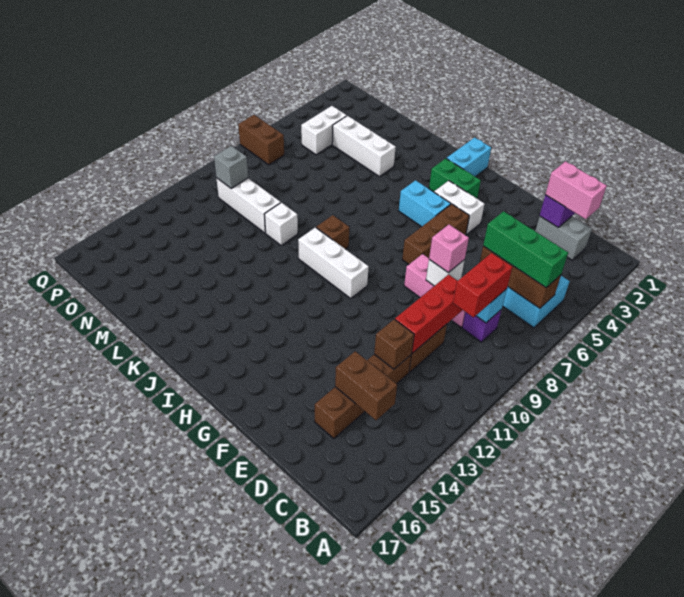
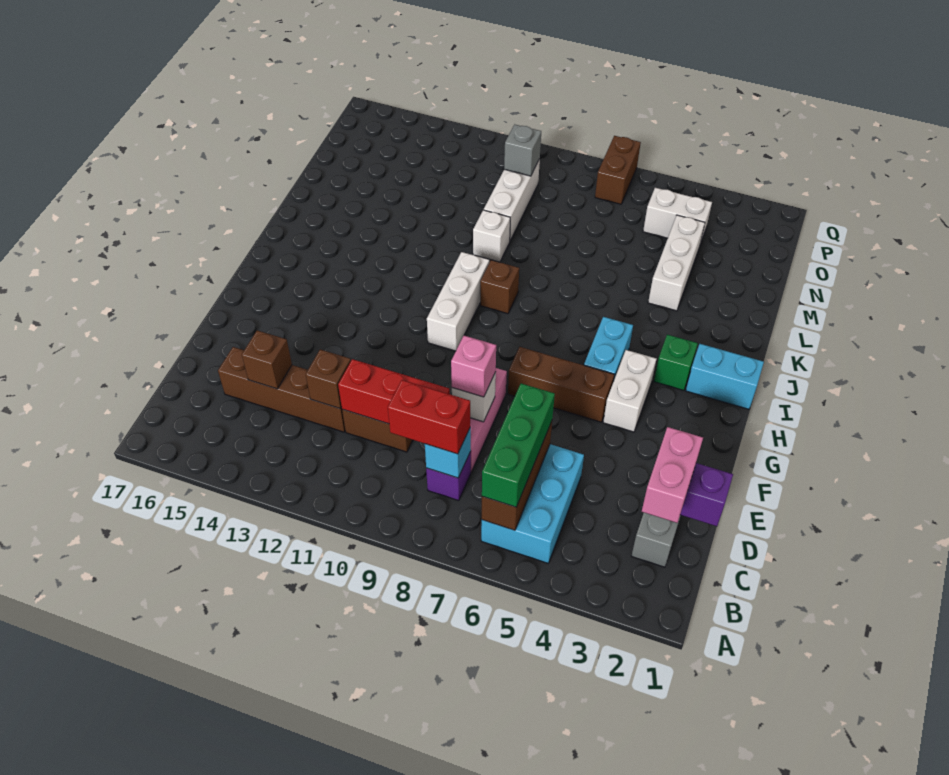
brown 1x2 brick [335,351,397,420] -> brown 1x1 brick [242,330,292,389]
green 1x2 brick [429,158,481,198] -> green 1x1 brick [654,335,698,390]

